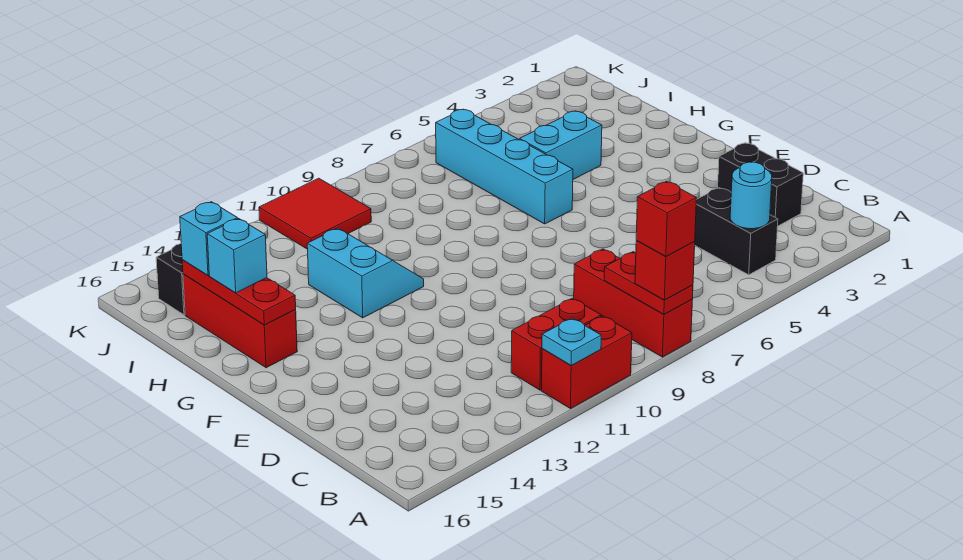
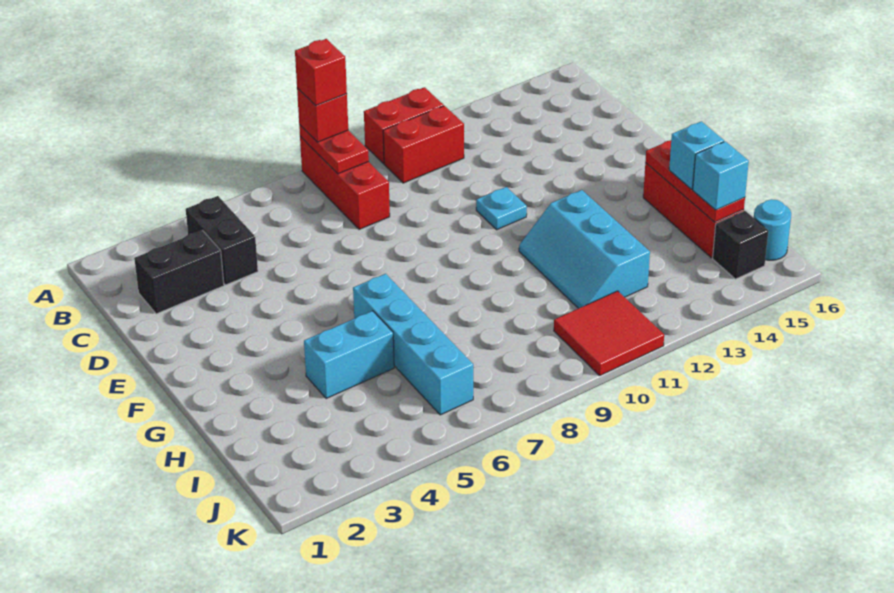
cyan 1x1 plate [542,318,601,366] -> cyan 1x1 plate moved to [476,187,527,230]
cyan 1x1 round brick [730,162,772,229] -> cyan 1x1 round brick moved to [753,199,791,260]
black 1x2 brick [718,143,803,226] -> black 1x2 brick turned to [134,230,224,314]
cyan 2x2 slope [307,228,424,318] -> cyan 2x3 slope [519,190,650,309]

